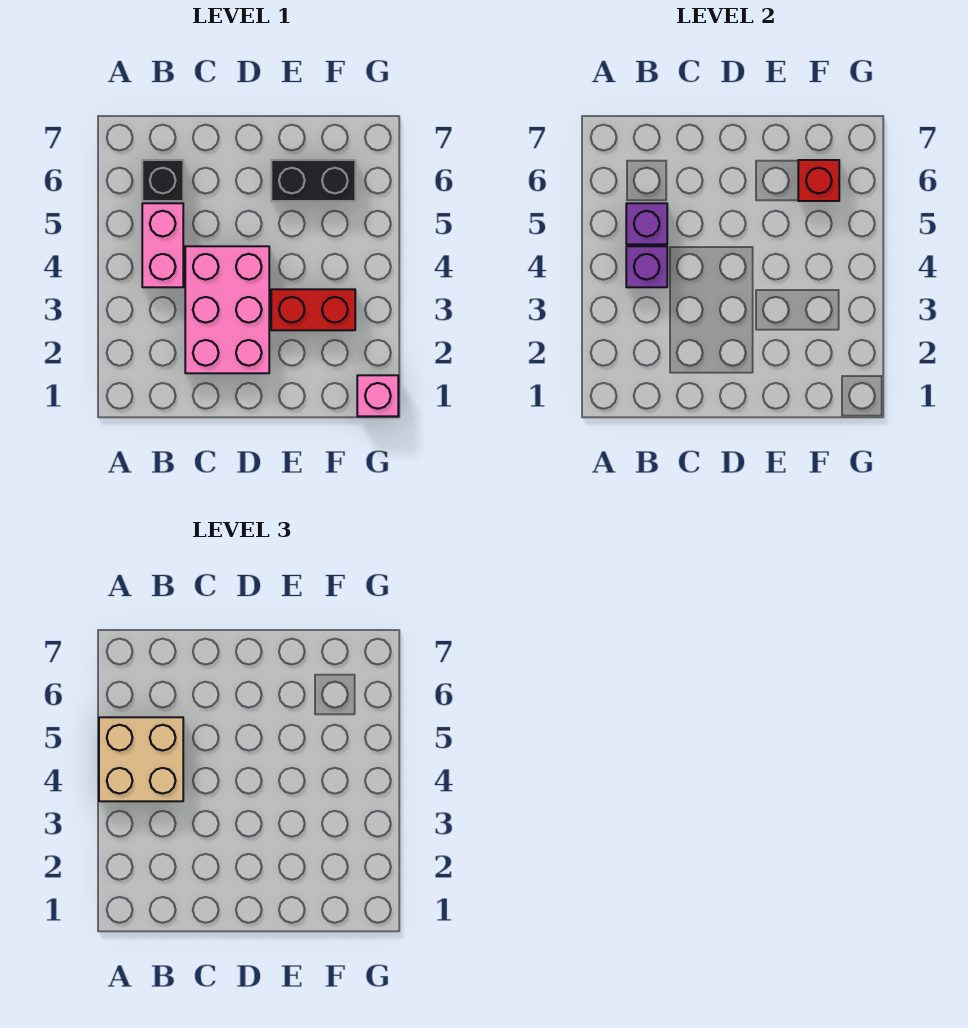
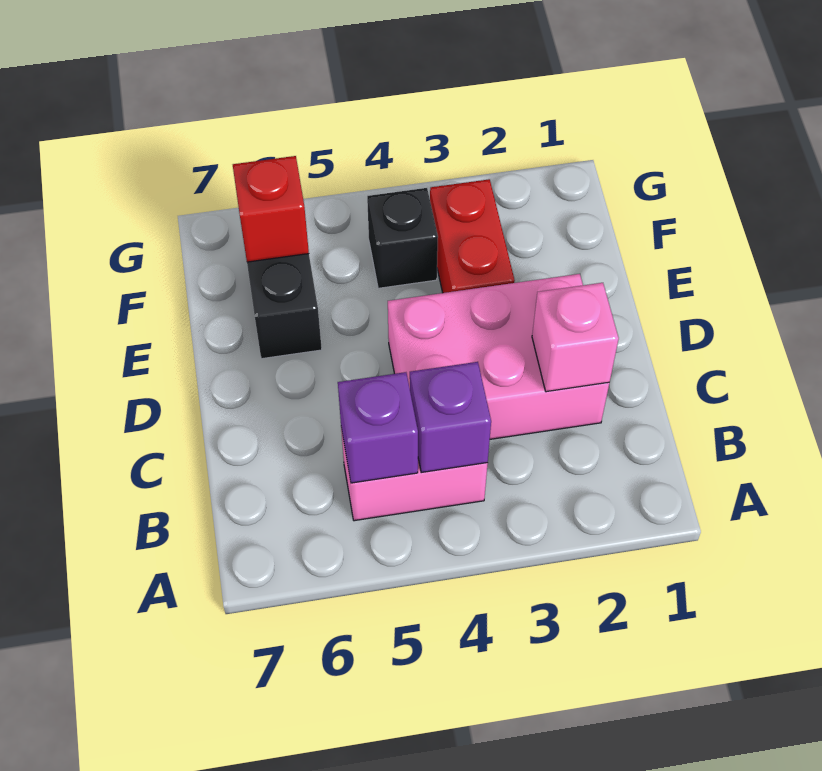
tan 2x2 brick [99,717,183,801] -> none
black 1x1 brick [142,160,183,201] -> black 1x1 brick moved to [367,188,438,288]
pink 1x1 brick [357,375,398,416] -> pink 1x1 brick moved to [532,283,619,392]

